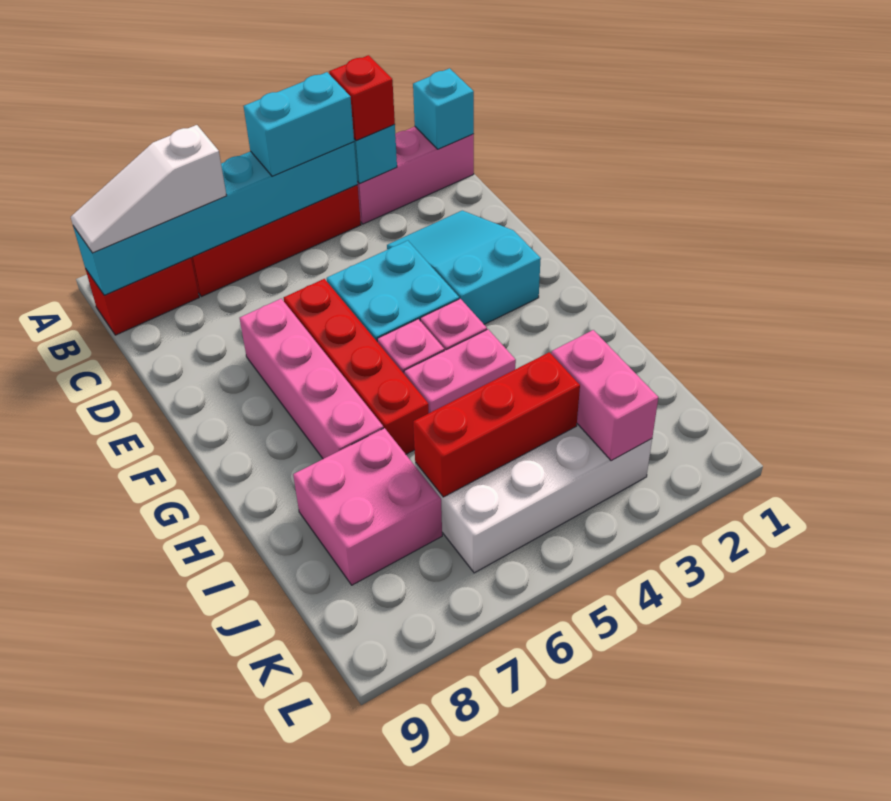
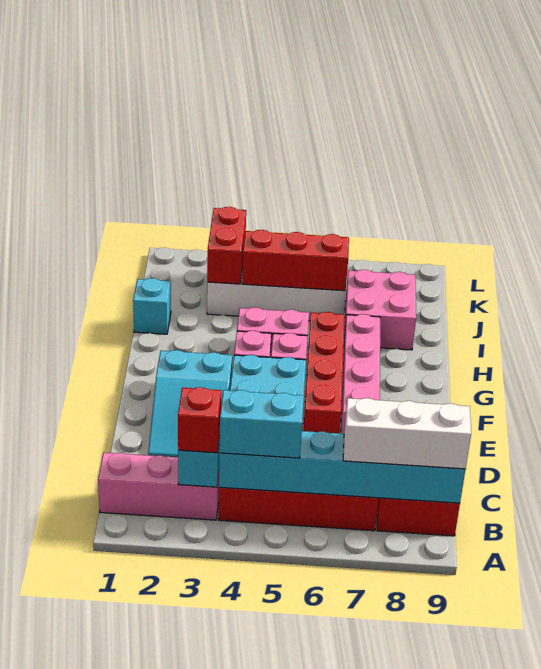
cyan 1x1 brick [413,68,474,149] -> cyan 1x1 brick moved to [133,278,171,334]
white 1x3 slope [71,125,227,253] -> white 1x3 brick [343,398,471,469]
pink 1x2 brick [551,330,658,461] -> red 1x2 brick [207,207,246,284]

